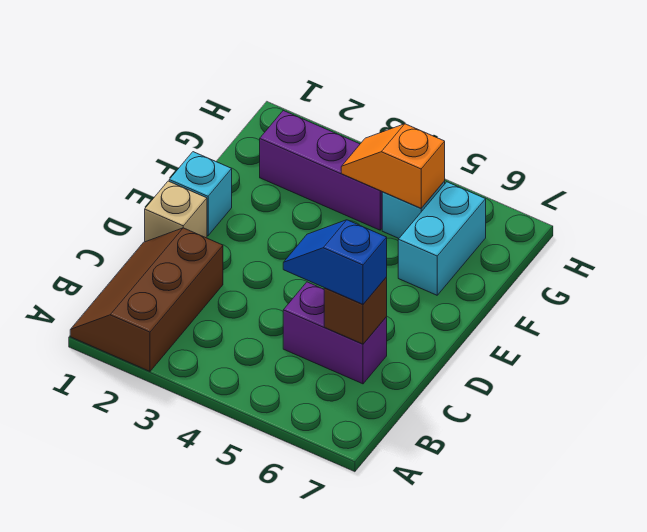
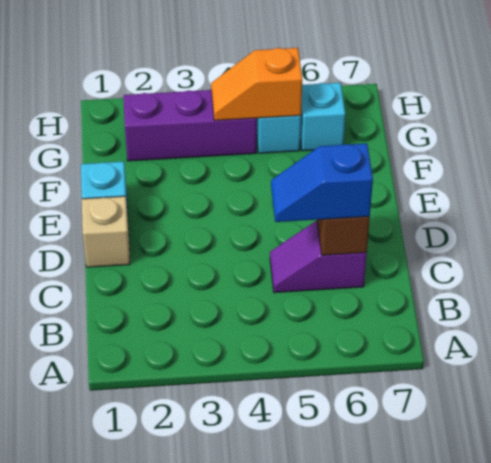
brown 2x3 slope [70,228,223,371] -> none
purple 1x2 brick [283,282,387,384] -> purple 1x2 slope [270,221,367,293]
cyan 1x2 brick [398,182,486,295] -> cyan 1x1 brick [300,83,345,151]

